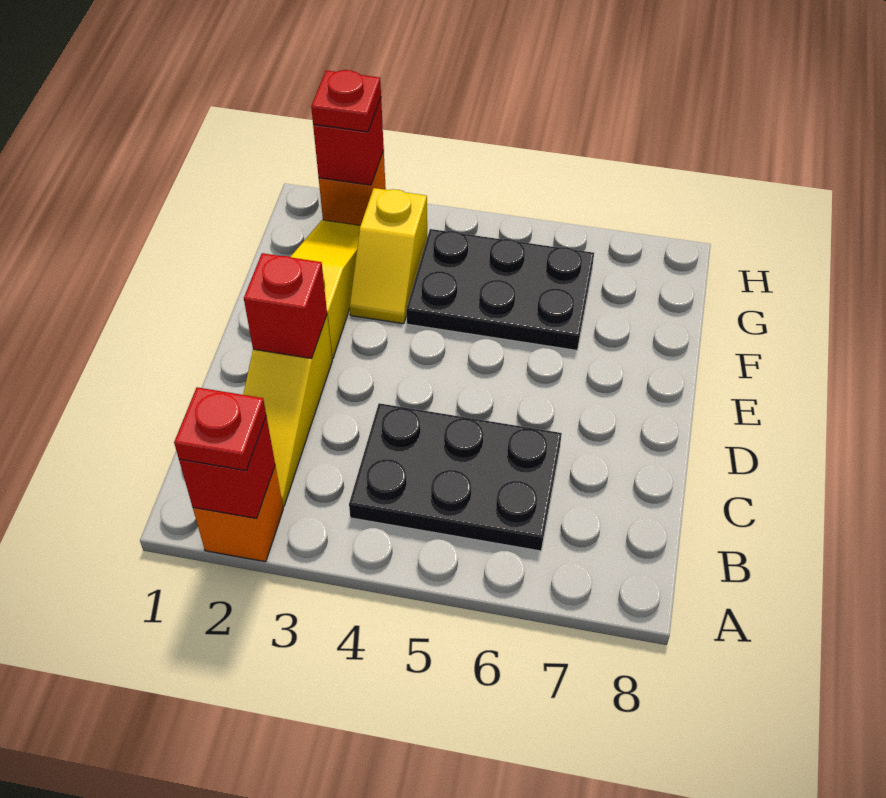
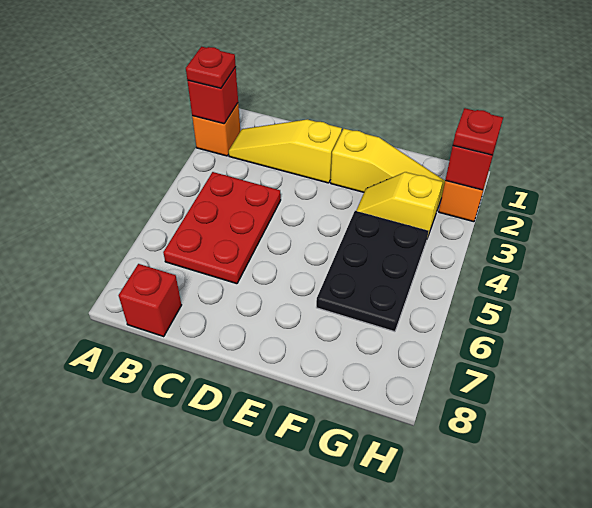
black 2x3 plate [349,403,562,551] -> red 2x3 plate [163,172,281,284]
red 1x1 brick [244,253,327,358] -> red 1x1 brick moved to [119,264,181,336]

